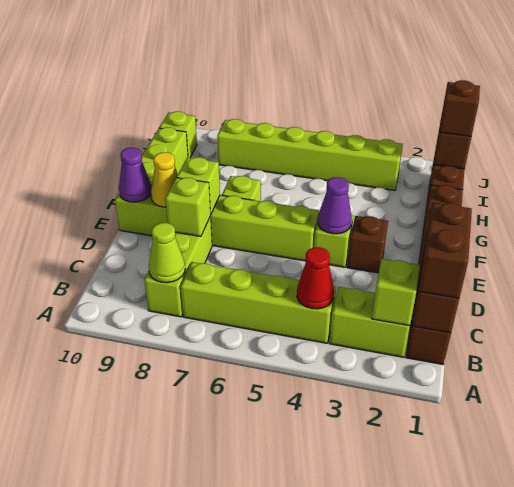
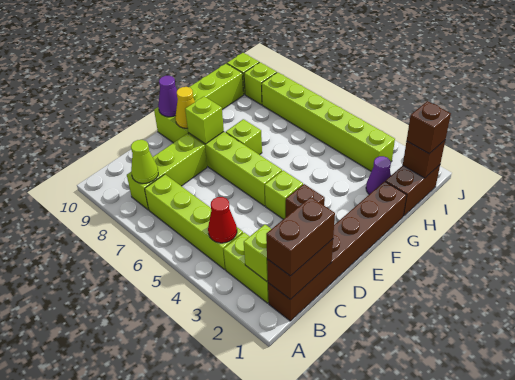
lime 1x1 brick [165,178,211,236] -> lime 1x1 brick moved to [244,62,277,105]
purple 1x1 cone [318,177,352,234] -> purple 1x1 cone moved to [366,156,391,194]

